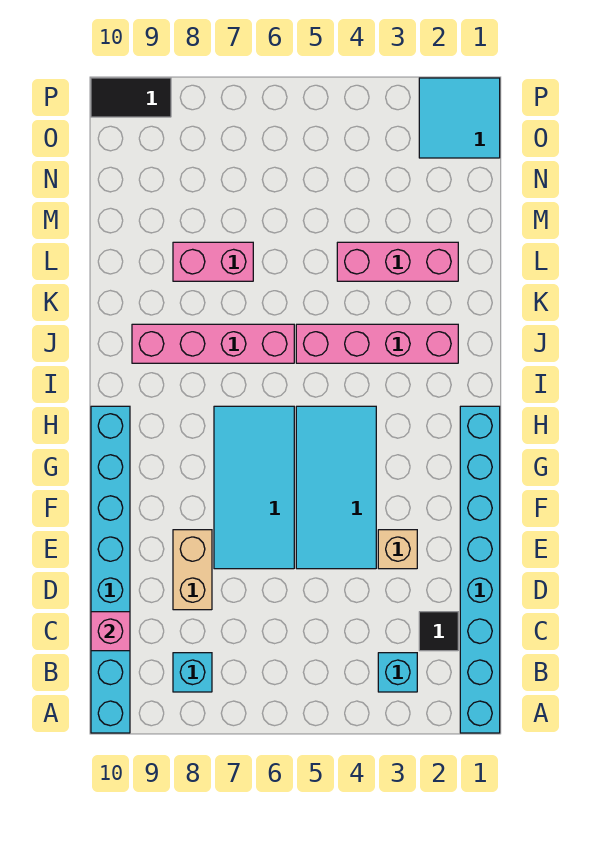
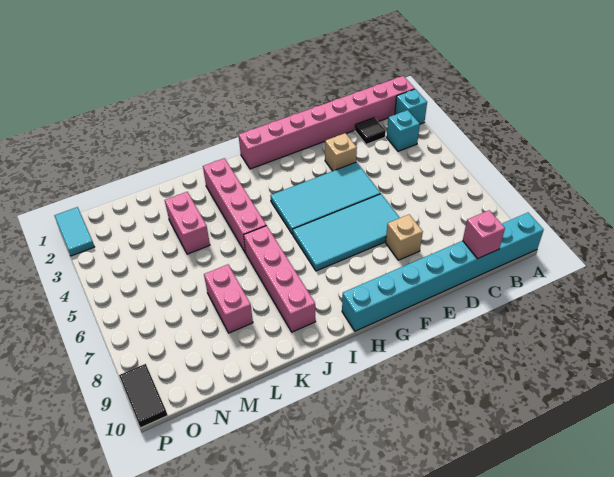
cyan 1x8 brick [460,406,500,733] -> pink 1x8 brick [239,76,415,169]
cyan 1x1 brick [173,653,212,692] -> cyan 1x1 brick moved to [395,89,427,124]
tan 1x2 brick [173,530,212,610] -> tan 1x1 brick [386,215,423,260]
pink 1x3 brick [337,242,458,281] -> pink 1x2 brick [165,192,210,254]
cyan 2x2 tile [419,78,500,158] -> cyan 1x2 tile [55,207,94,256]

